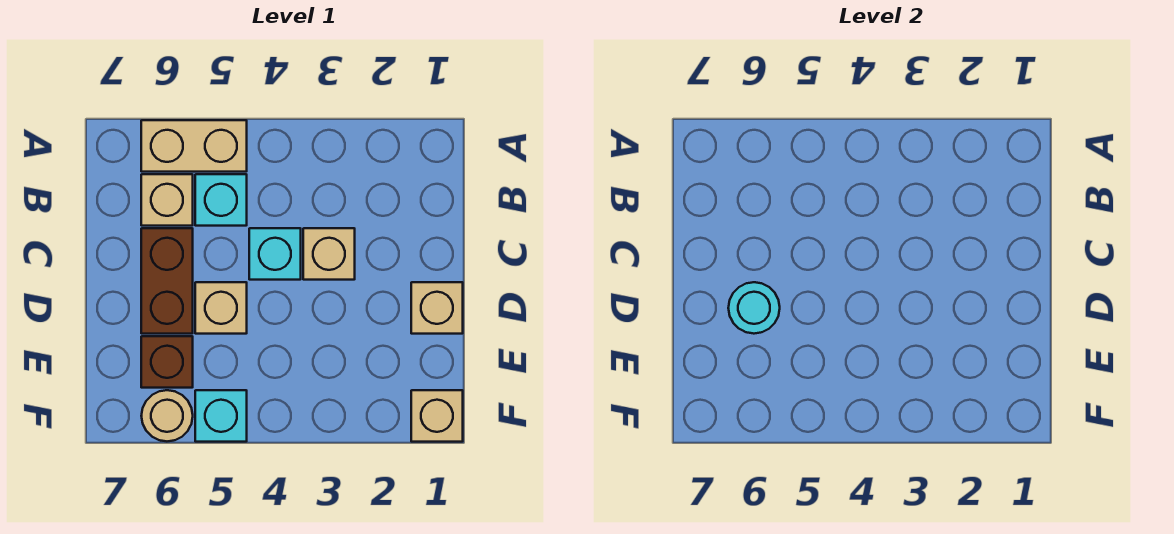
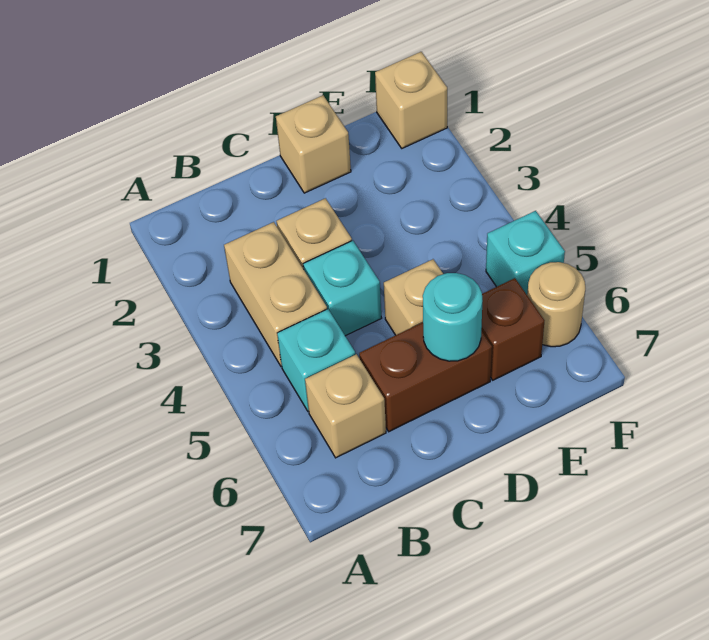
tan 1x2 brick [141,120,247,172] -> tan 1x2 brick moved to [224,222,327,366]

